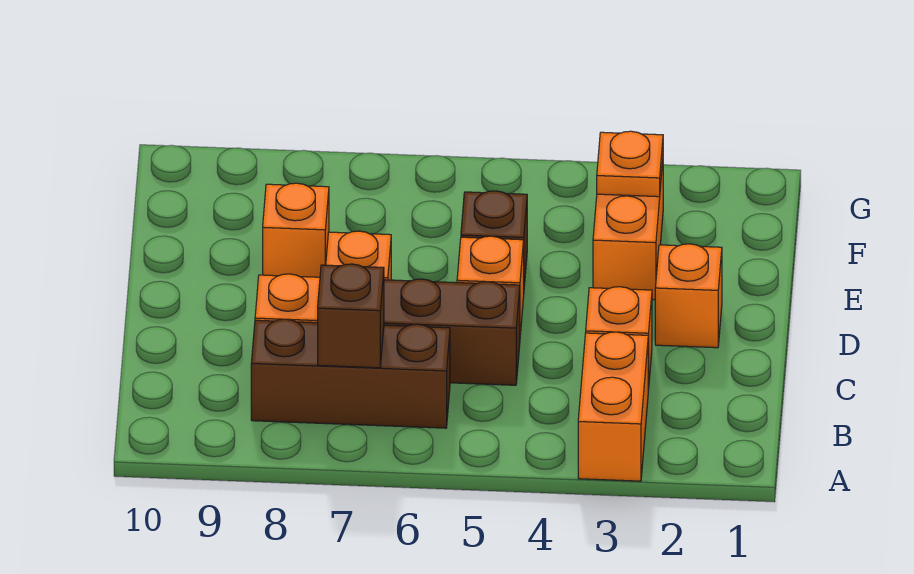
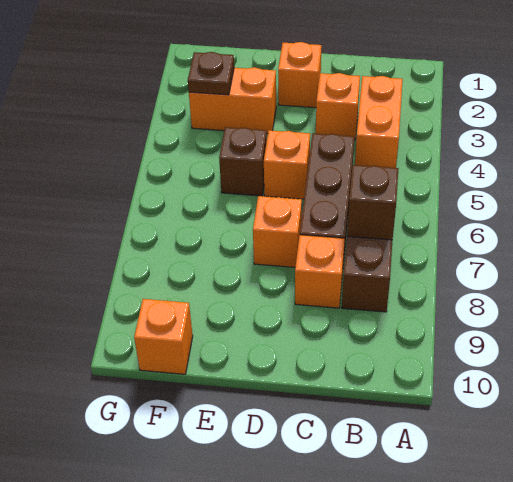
orange 1x2 brick [578,332,648,481] -> orange 1x2 brick turned to [355,76,403,168]
orange 1x1 brick [263,183,329,277] -> orange 1x1 brick moved to [134,299,193,374]
orange 1x1 plate [597,131,663,197] -> brown 1x1 plate [188,52,234,95]

